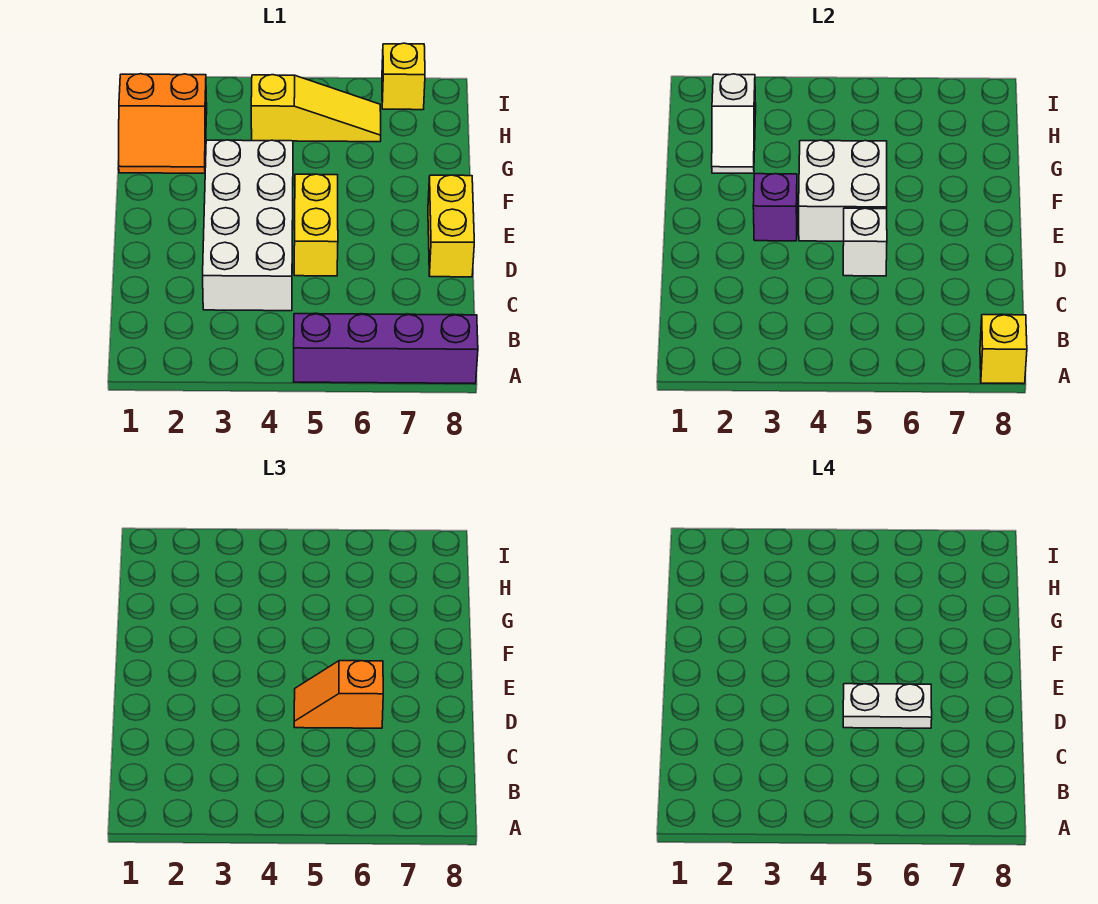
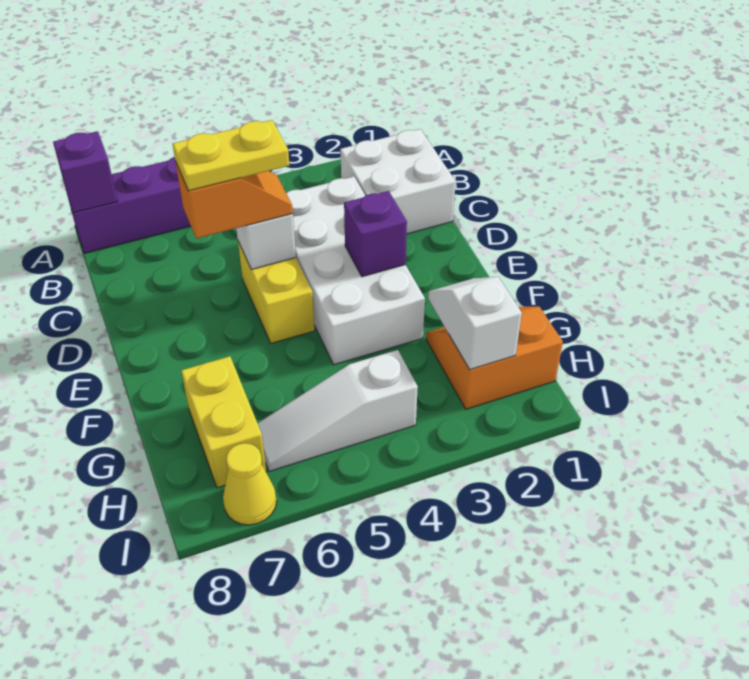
yellow 1x1 brick [980,315,1027,384] -> purple 1x1 brick [53,131,118,213]
white 1x2 plate [843,684,932,728] -> yellow 1x2 plate [173,120,289,191]
yellow 1x2 brick [428,175,474,277] -> yellow 1x2 brick moved to [181,356,266,488]
white 2x2 brick [799,140,887,241] -> white 2x2 brick moved to [340,129,456,234]
yellow 1x3 slope [251,75,381,142] -> white 1x3 slope [258,350,418,471]
yellow 1x1 brick [382,43,425,110] -> yellow 1x1 cone [223,443,277,525]

